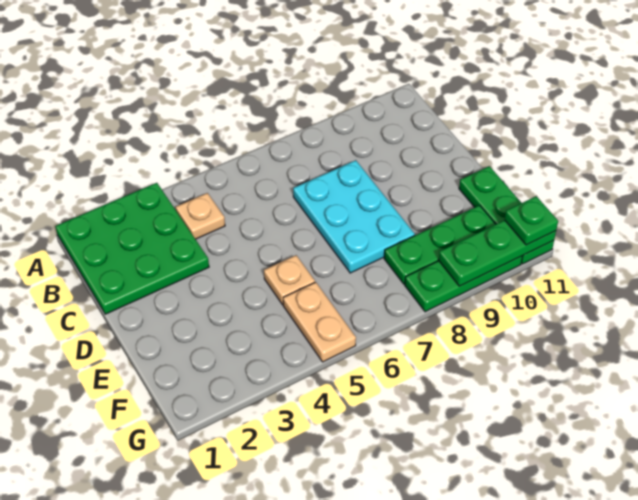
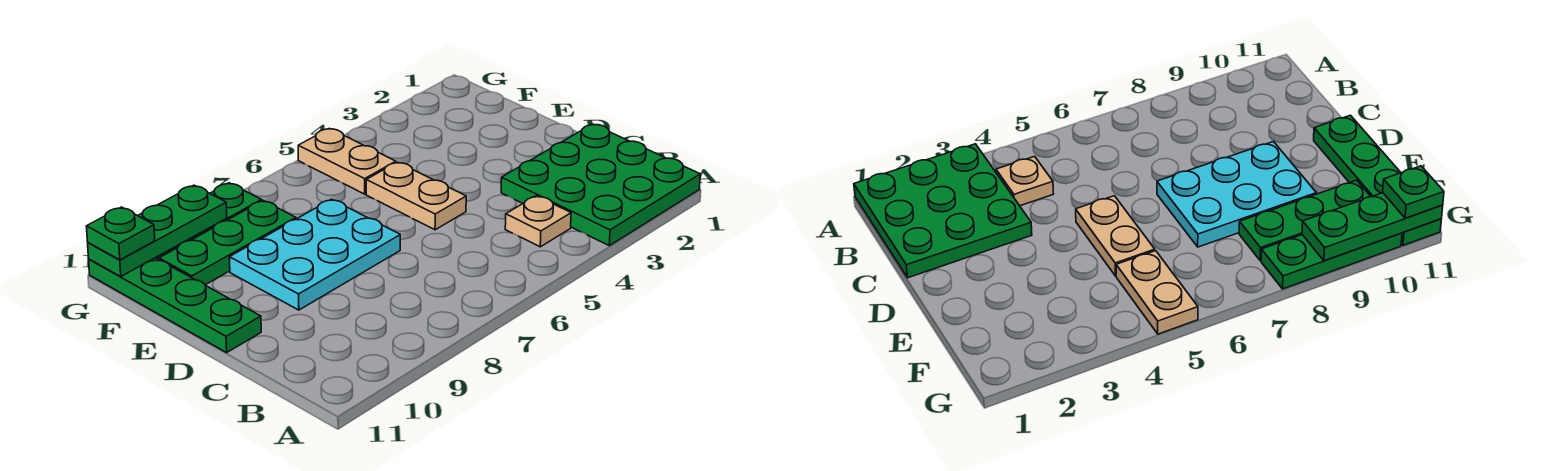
cyan 2x3 plate [293,160,415,273] -> cyan 2x3 plate turned to [229,199,400,310]
tan 1x1 plate [264,255,315,305] -> tan 1x2 plate [366,162,466,230]
green 1x3 plate [459,166,554,264] -> green 1x4 plate [89,258,261,353]

